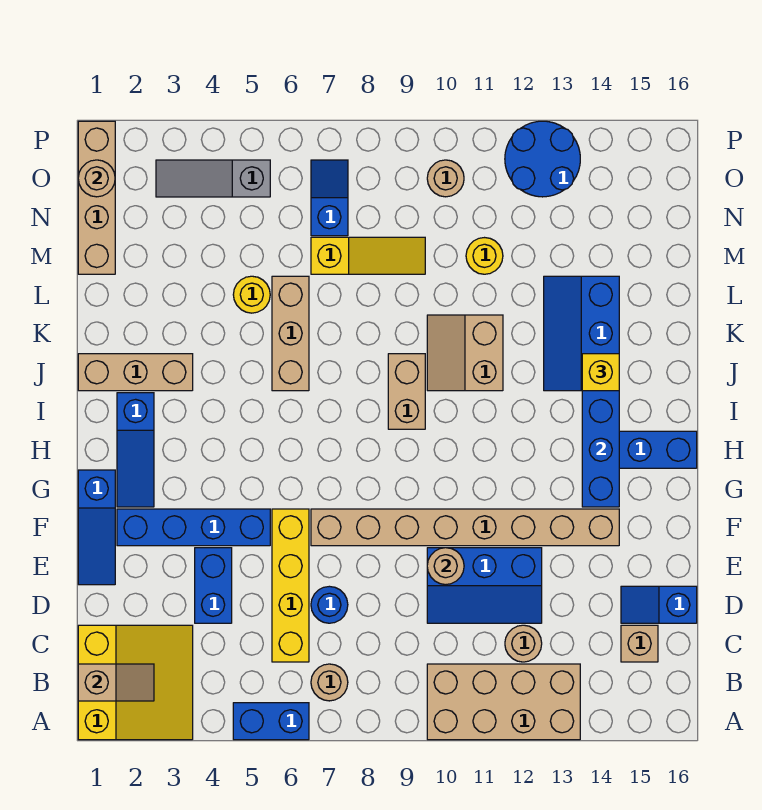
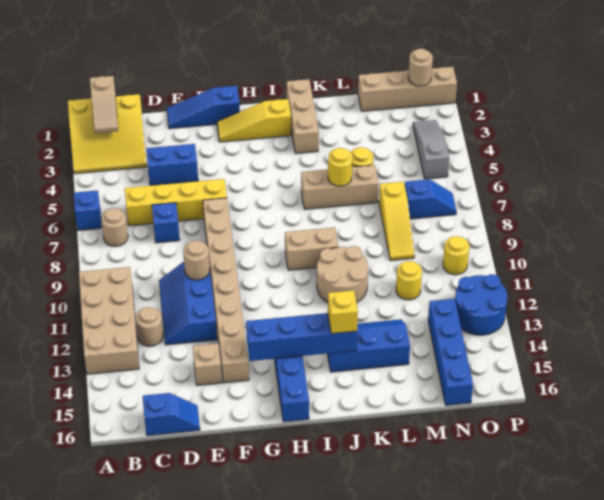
blue 1x2 brick [233,703,309,740] -> blue 1x1 brick [74,190,102,230]
tan 1x1 brick [621,625,658,662] -> tan 1x1 brick moved to [193,343,222,385]
blue 1x1 round brick [311,586,348,623] -> blue 1x1 brick [152,203,180,243]
blue 1x2 slope [621,586,697,623] -> blue 1x2 slope turned to [143,393,200,436]
blue 1x4 brick [117,509,270,546] -> blue 1x4 brick moved to [428,299,473,405]
blue 1x3 slope [117,393,154,507] -> yellow 1x3 slope [217,99,291,142]
tan 2x2 slope [427,315,503,391] -> tan 2x2 round brick [317,246,368,303]
none -> yellow 1x1 round brick [328,148,352,186]
tan 1x1 round brick [427,160,464,197] -> yellow 1x1 round brick [443,236,469,275]

